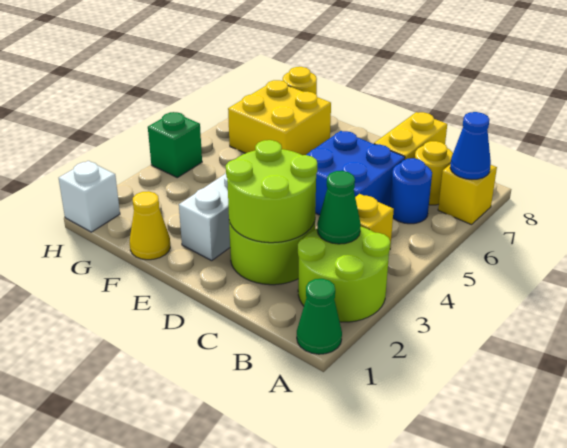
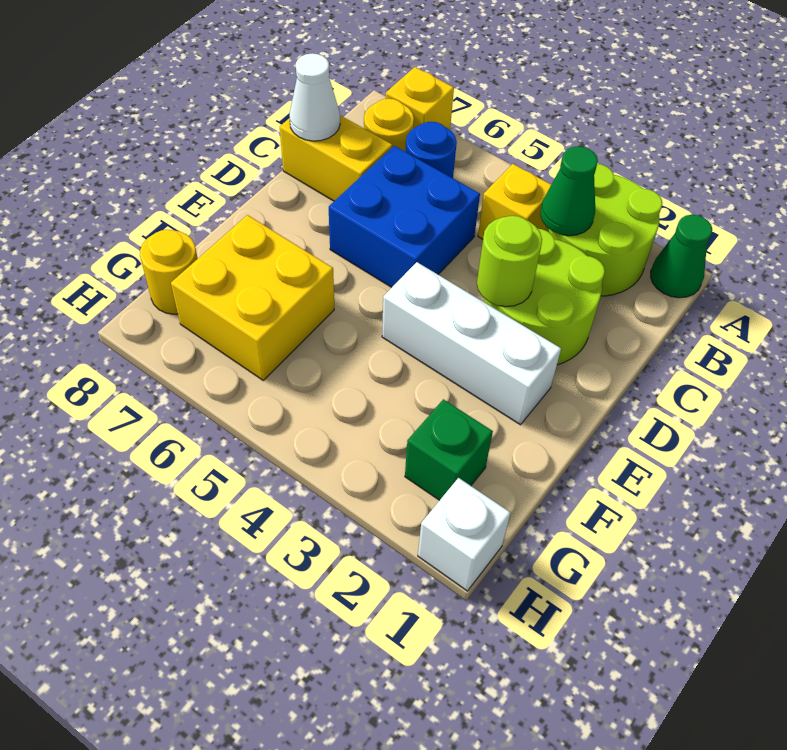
blue 1x1 cone [450,112,491,179] -> none
lime 2x2 round brick [226,140,317,243] -> lime 1x1 round brick [477,216,542,307]
none -> white 1x1 cone [289,53,340,141]
yellow 1x1 cone [130,191,170,260] -> none
green 1x1 brick [148,112,202,178] -> green 1x1 brick moved to [405,399,493,500]

